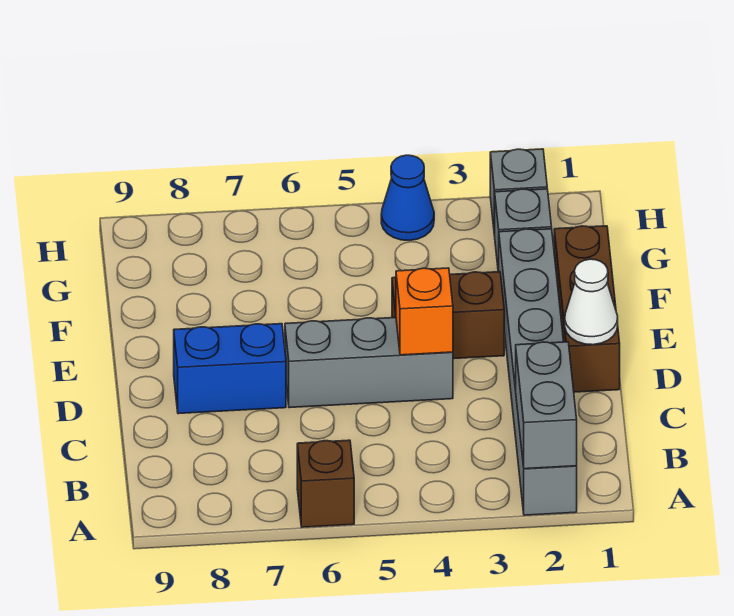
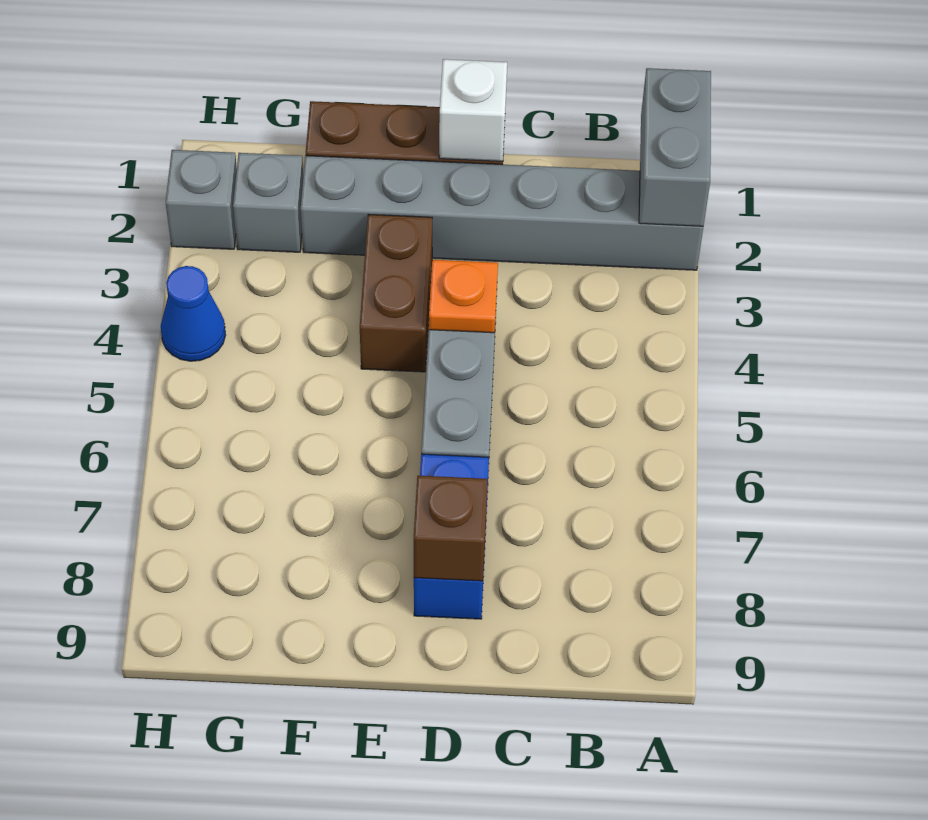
grey 1x2 brick [516,342,577,469] -> grey 1x2 brick turned to [639,68,711,226]
brown 1x1 brick [297,440,354,527] -> brown 1x1 brick moved to [414,476,488,581]
white 1x1 cone [565,259,618,345] -> white 1x1 brick [439,59,507,161]
orange 1x1 brick [396,268,453,355] -> orange 1x1 plate [429,260,498,333]

